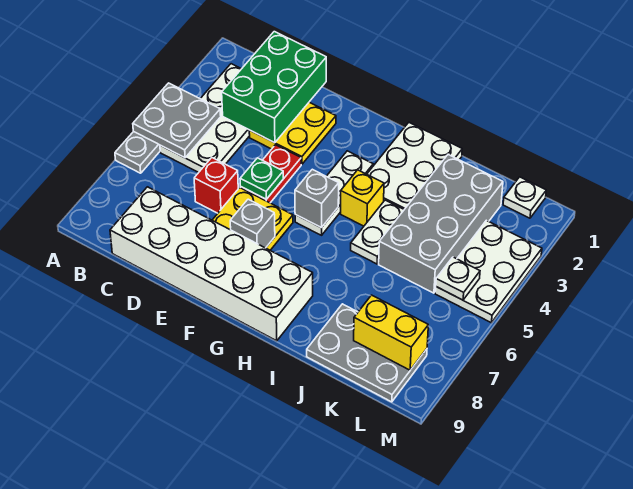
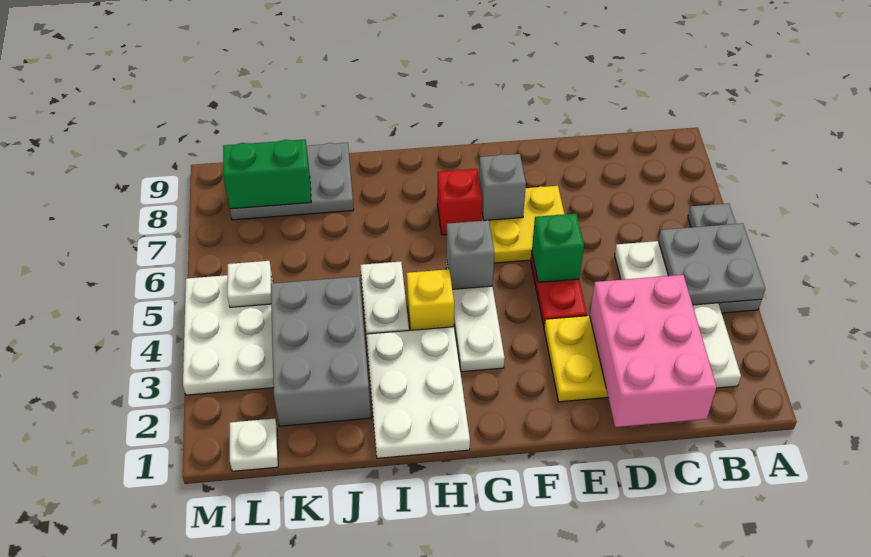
green 2x3 brick [222,32,326,143] -> pink 2x3 brick [590,275,716,427]
white 2x6 brick [110,187,313,341] -> none
red 1x1 brick [194,158,238,213] -> red 1x1 brick moved to [437,169,482,235]
green 1x1 plate [240,158,283,199] -> green 1x1 brick [532,214,584,282]
grey 2x4 brick [379,155,503,293] -> grey 2x3 brick [271,277,371,426]
yellow 1x2 brick [354,295,428,370] -> green 1x2 brick [223,139,311,209]

